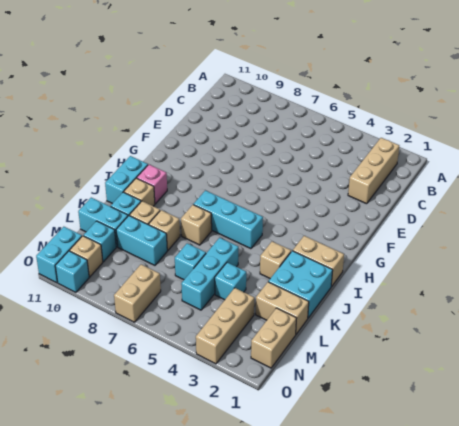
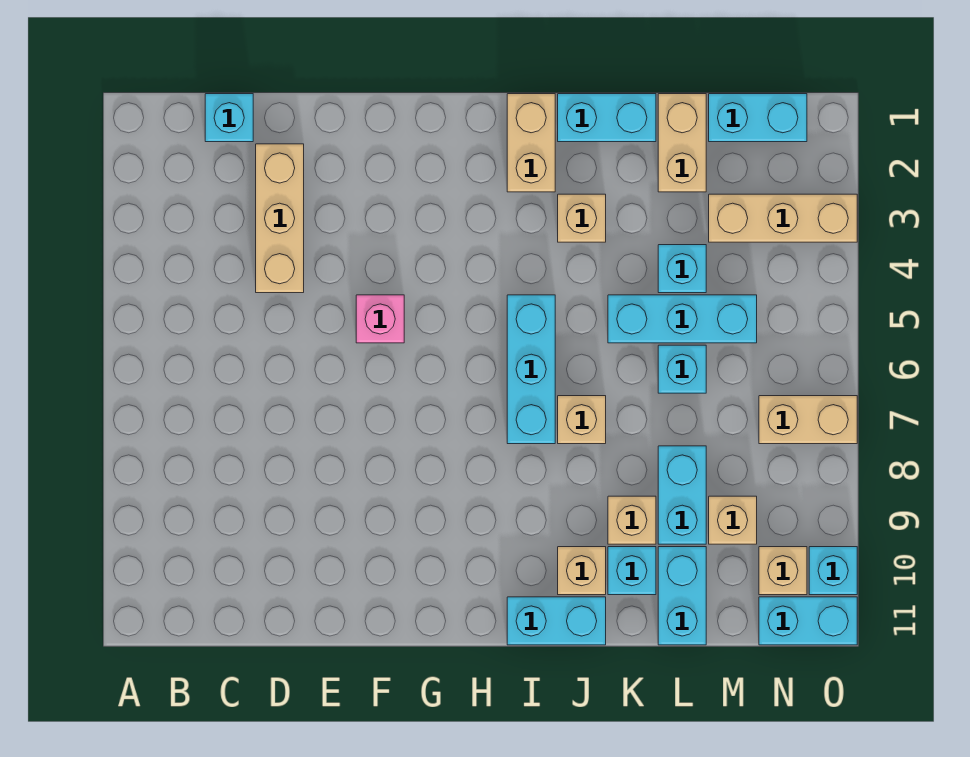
tan 1x3 brick [348,138,399,204] -> tan 1x3 brick turned to [256,144,304,293]
pink 1x1 brick [137,165,167,204] -> pink 1x1 brick moved to [356,295,404,343]
cyan 2x2 brick [268,251,333,318] -> cyan 1x2 brick [558,94,656,142]
tan 1x1 brick [149,210,180,251] -> tan 1x1 brick moved to [709,496,757,544]
tan 1x2 brick [251,308,296,368] -> cyan 1x2 brick [709,94,807,142]
cyan 1x1 brick [83,221,116,262] -> cyan 1x1 brick moved to [205,94,253,142]

